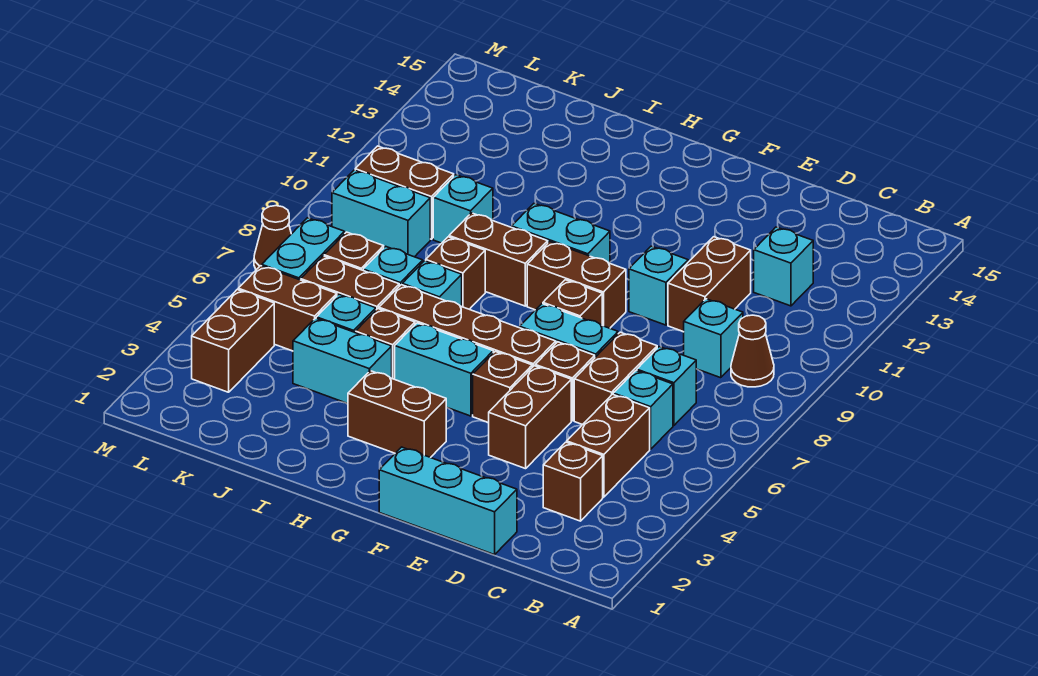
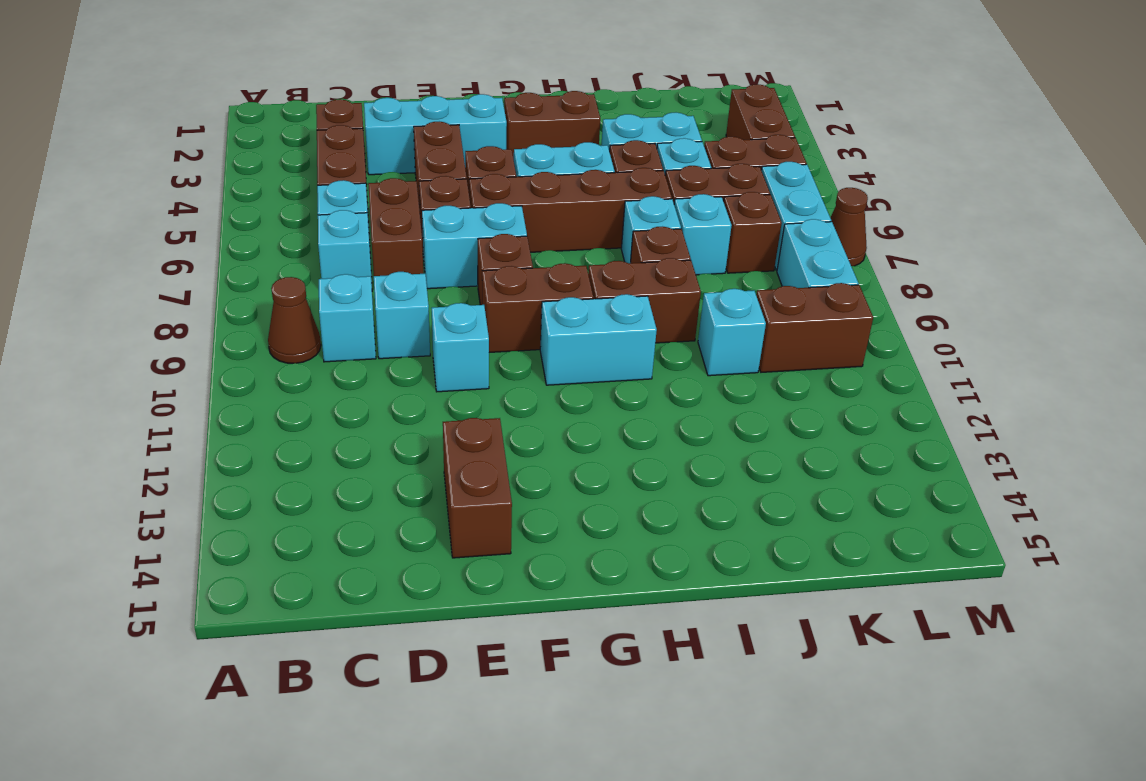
cyan 1x1 brick [754,227,813,306] -> cyan 1x1 brick moved to [374,272,430,359]
cyan 1x3 brick [379,447,517,555] -> cyan 1x3 brick moved to [364,94,507,175]
brown 1x2 brick [668,237,751,332] -> brown 1x2 brick moved to [443,418,512,558]
cyan 1x2 brick [332,170,430,257] -> cyan 1x2 brick turned to [777,219,859,288]

